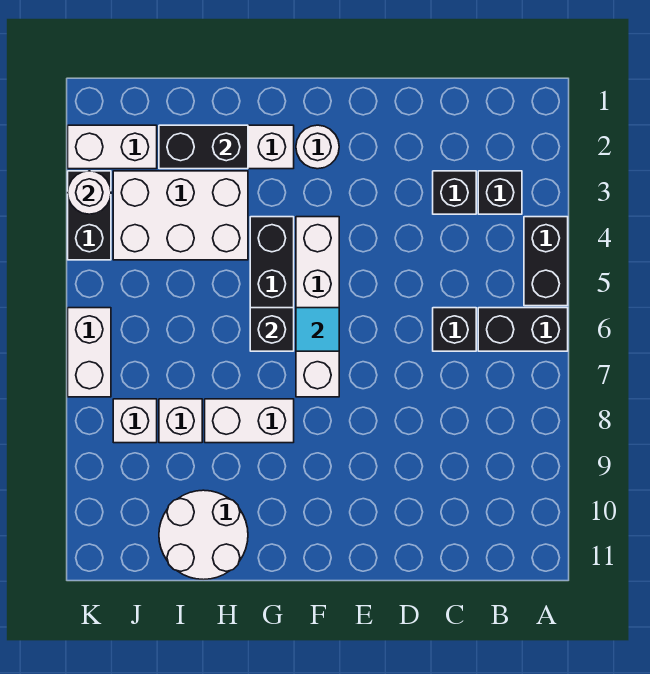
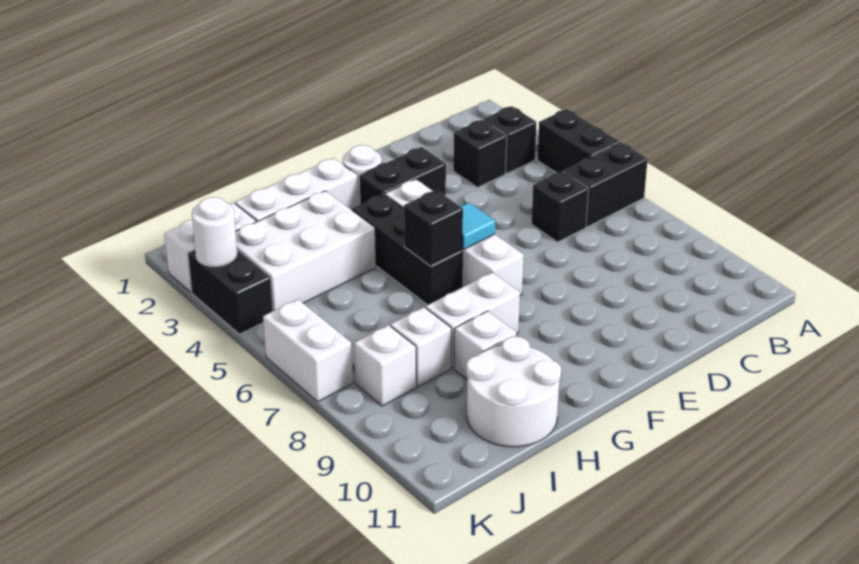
black 1x2 brick [159,125,248,169] -> black 1x2 brick moved to [360,147,446,204]
none -> white 1x1 brick [454,311,516,379]

